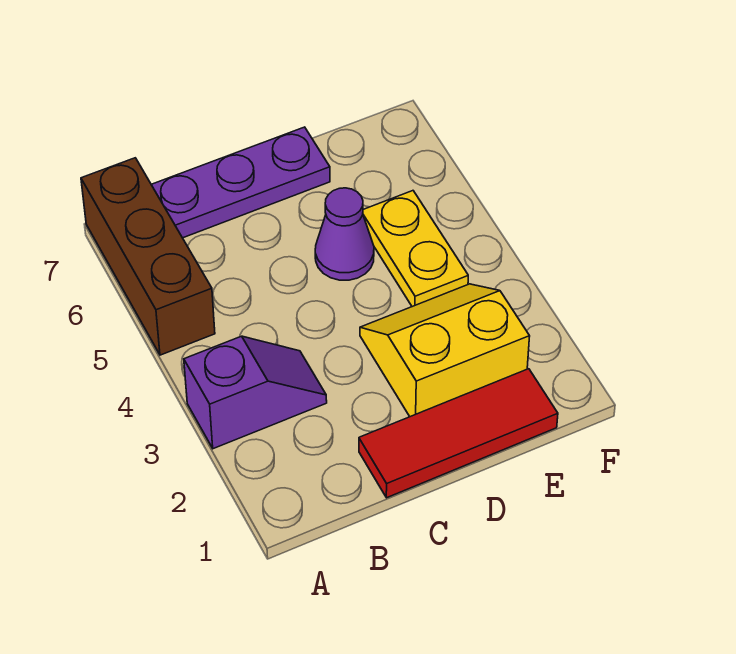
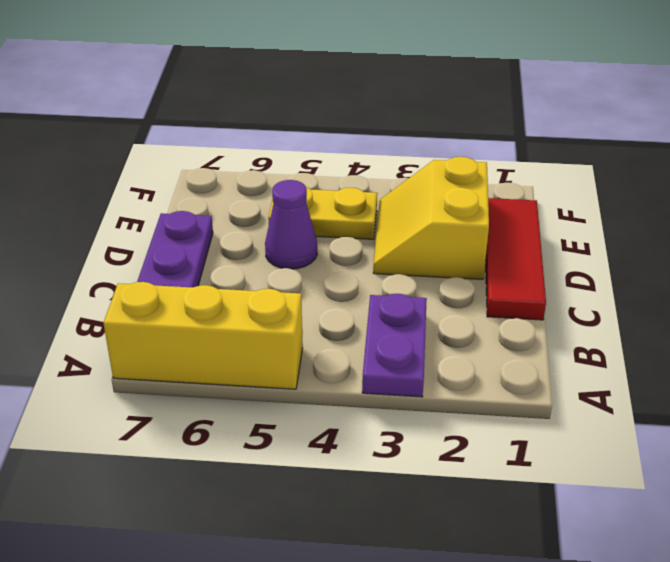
purple 1x2 slope [184,336,327,449] -> purple 1x2 plate [362,294,427,397]
brown 1x3 brick [81,158,215,355] -> yellow 1x3 brick [104,282,303,389]

